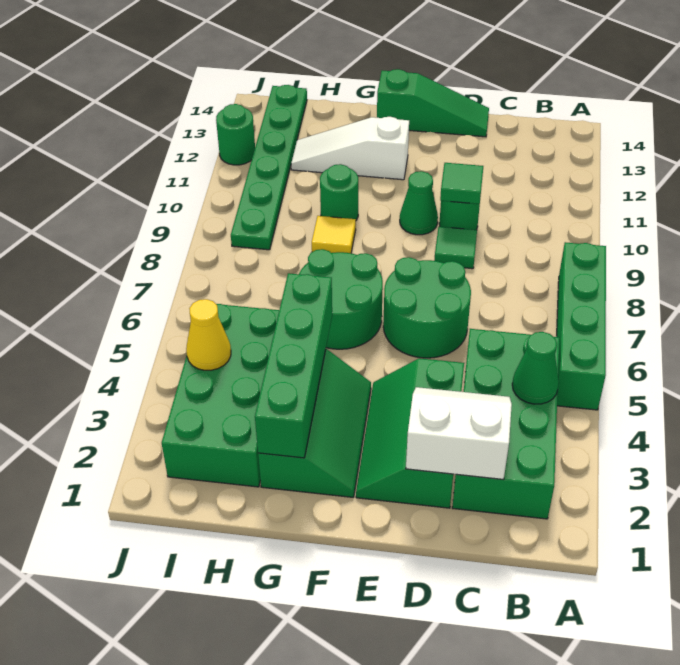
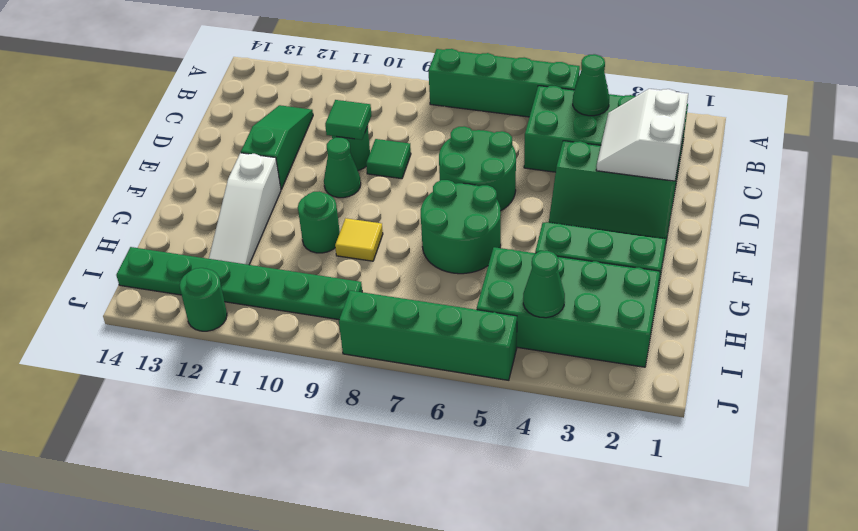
green 1x3 slope [377,69,489,137] -> green 1x3 slope moved to [241,105,313,189]
green 1x4 brick [255,273,332,458] -> green 1x4 brick moved to [339,291,517,380]
yellow 1x1 cone [186,299,231,370] -> green 1x1 cone [523,251,565,318]

